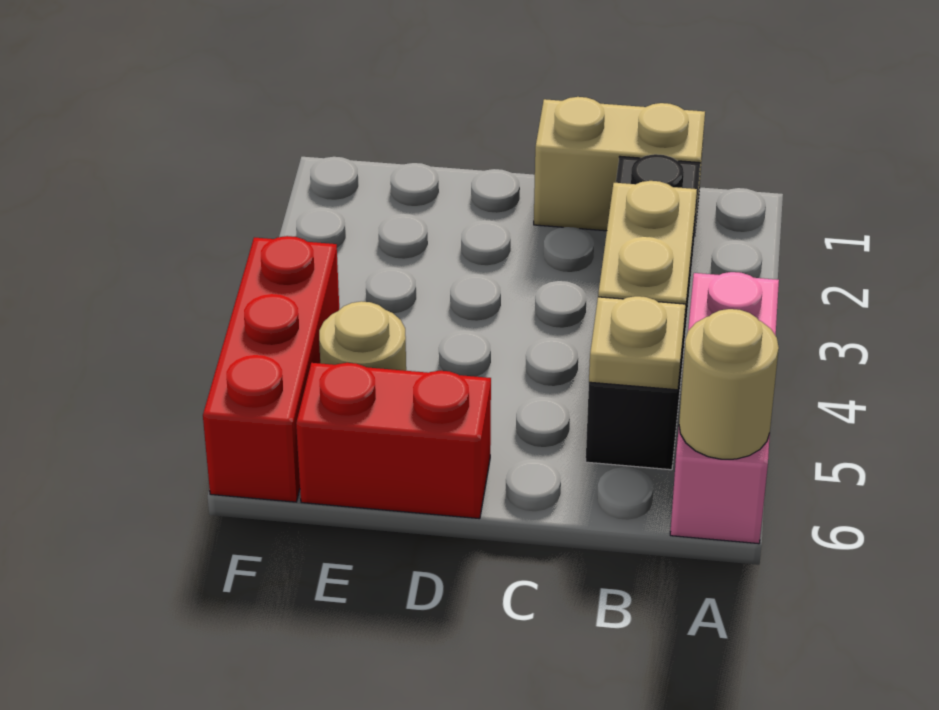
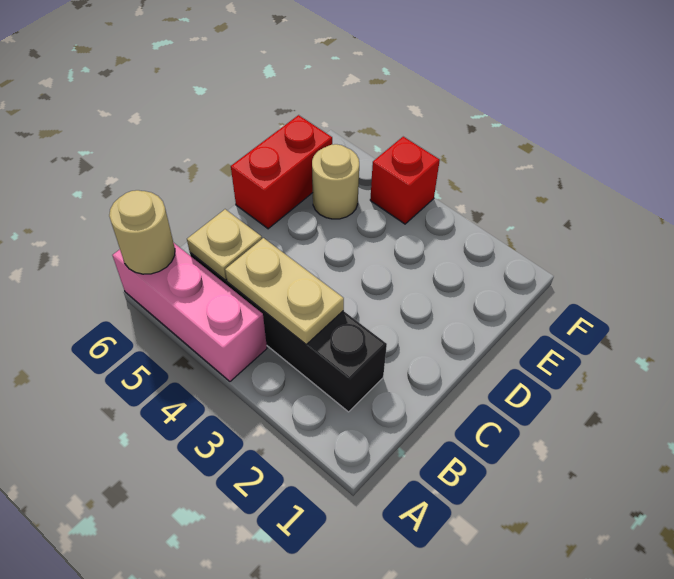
tan 1x2 brick [534,97,705,231] -> none
red 1x3 brick [203,236,339,502] -> red 1x1 brick [370,137,440,224]

